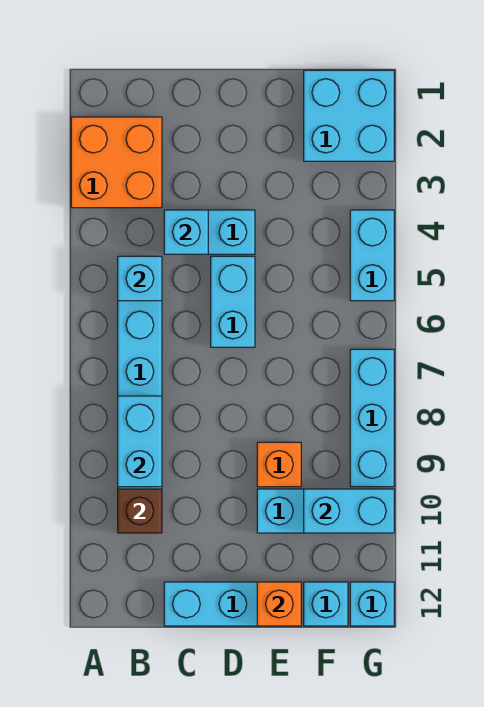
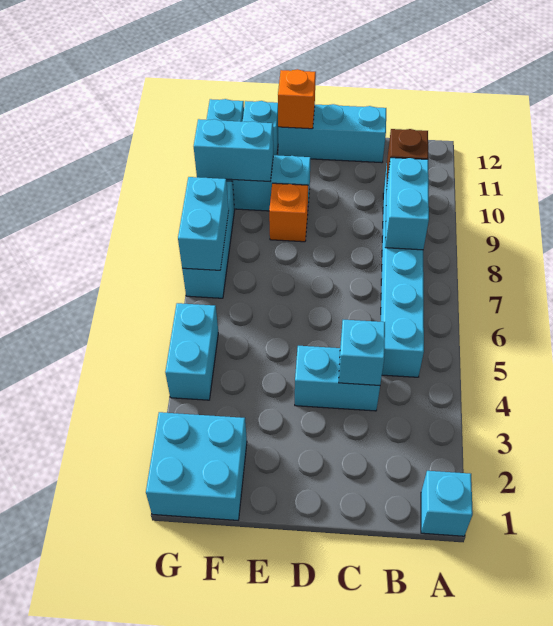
orange 2x2 brick [71,117,162,208] -> none
cyan 1x1 brick [118,256,162,301] -> cyan 1x1 brick moved to [421,471,473,536]
cyan 1x2 brick [211,256,255,347] -> cyan 1x2 brick moved to [178,177,229,270]

